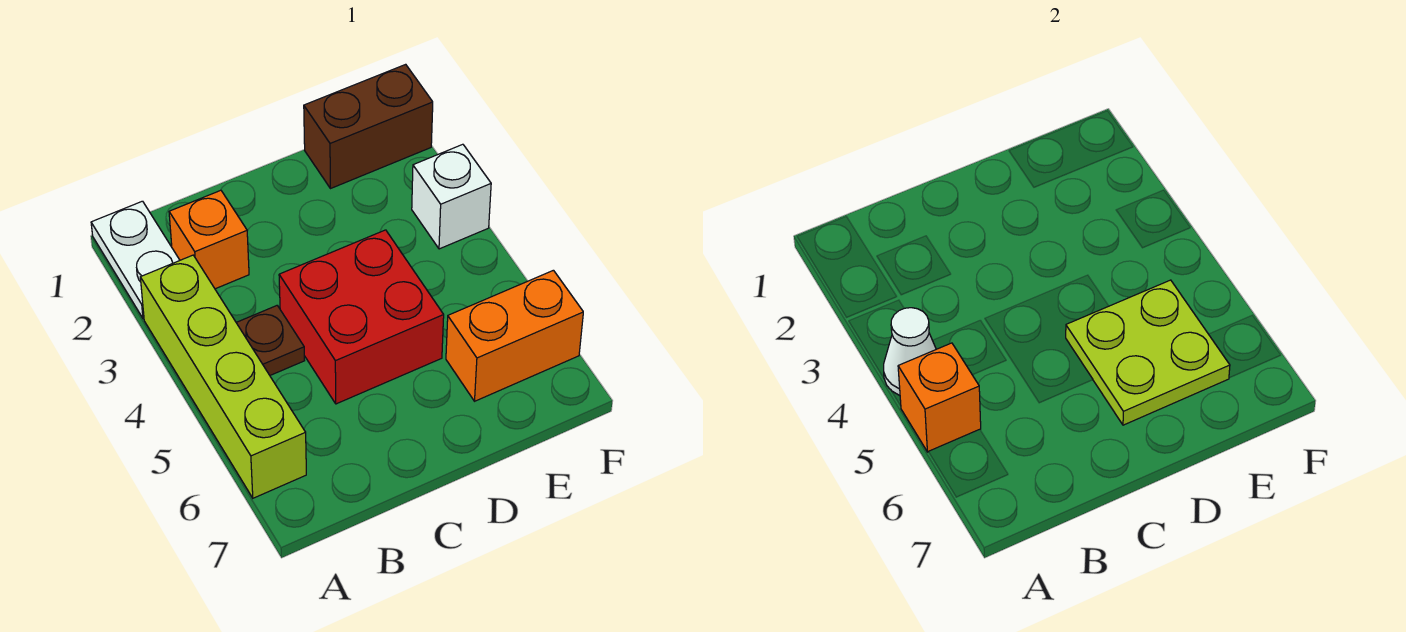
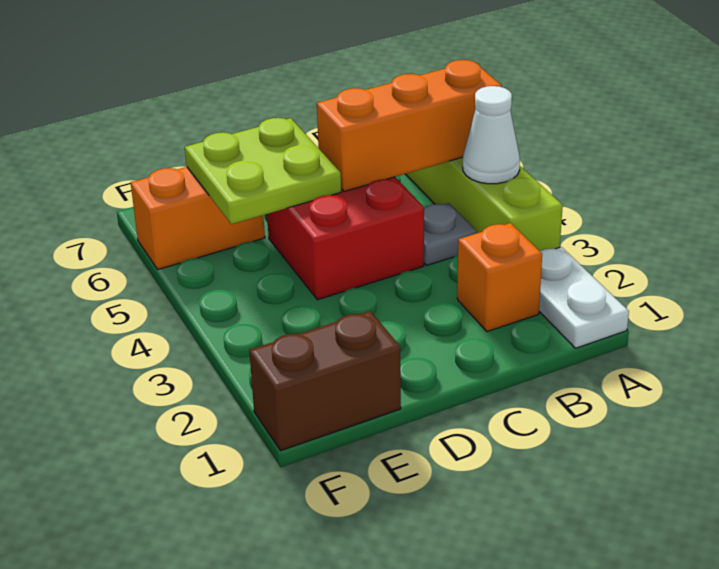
orange 1x1 brick [898,343,981,452] -> orange 1x3 brick [317,60,502,192]
brown 1x1 plate [236,306,305,375] -> grey 1x1 plate [424,203,477,266]
white 1x1 brick [412,144,491,249] -> none

